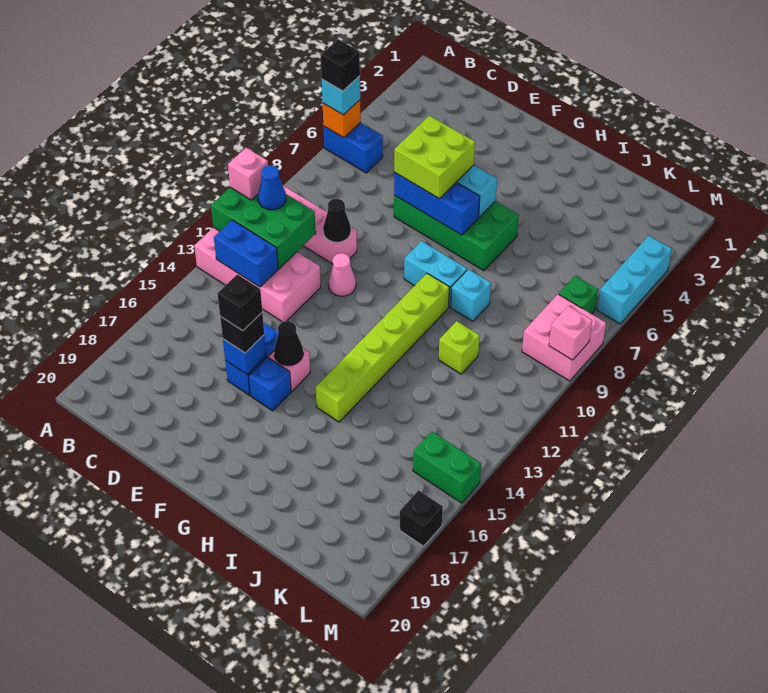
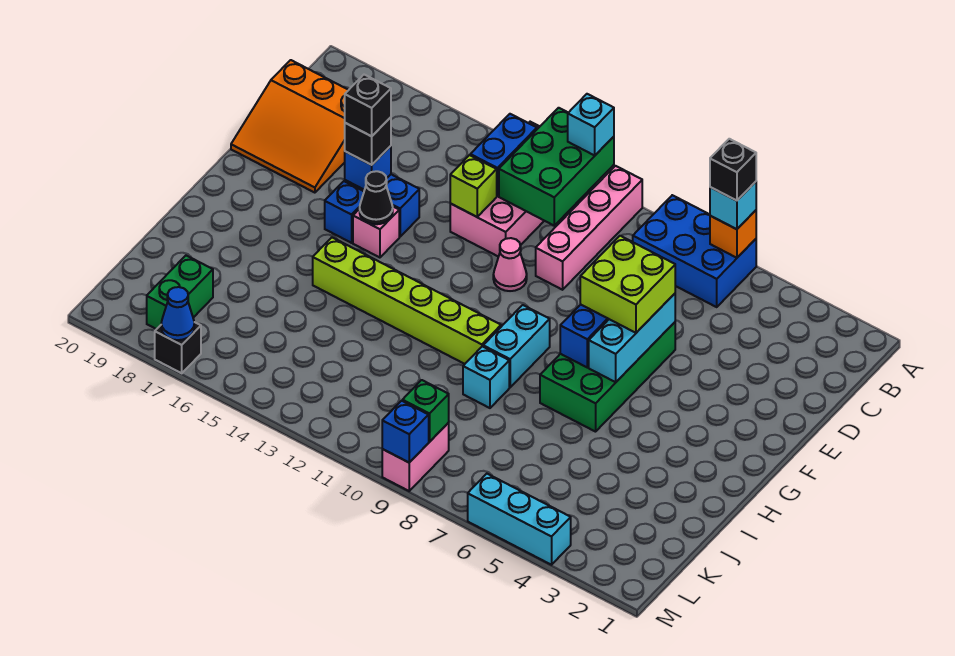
blue 1x2 brick [323,123,383,173] -> blue 2x3 brick [633,195,756,307]
pink 1x1 brick [228,148,268,200] -> cyan 1x1 brick [568,94,614,155]
blue 1x1 cone [258,165,286,210] -> blue 1x1 cone moved to [161,287,194,340]
none -> orange 3x3 slope [231,60,348,193]
black 1x1 cone [323,199,351,242] -> none
lime 1x1 brick [439,321,480,374] -> lime 1x1 brick moved to [450,155,497,217]
green 1x1 brick [559,276,598,314] -> green 1x1 brick moved to [402,380,449,442]
pink 2x2 brick [522,294,606,381] -> pink 1x2 brick [382,423,449,491]
green 1x2 brick [413,432,481,503] -> green 1x2 brick moved to [147,256,213,329]
pink 1x1 brick [549,306,592,360] -> blue 1x1 brick [382,401,429,463]

